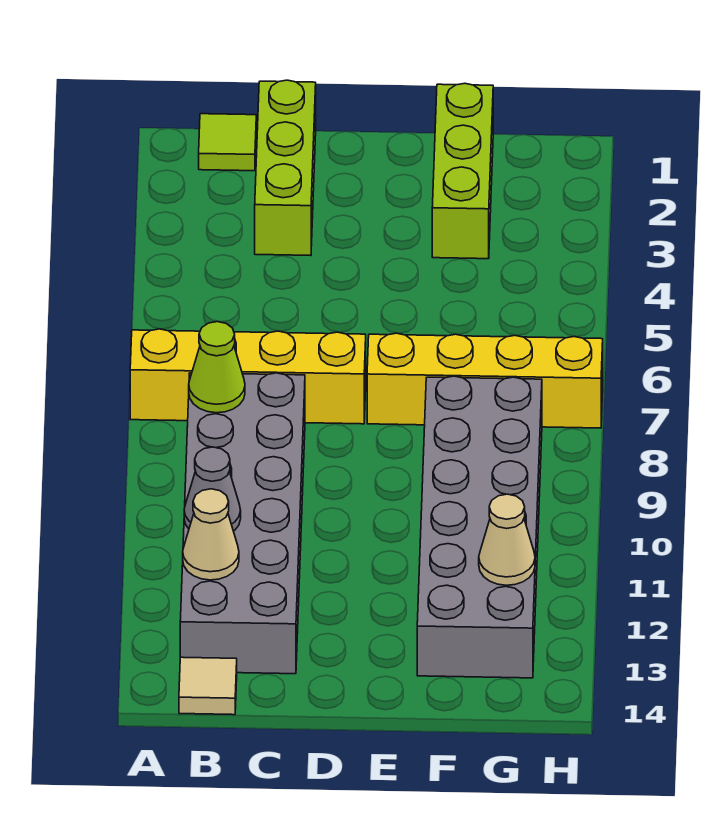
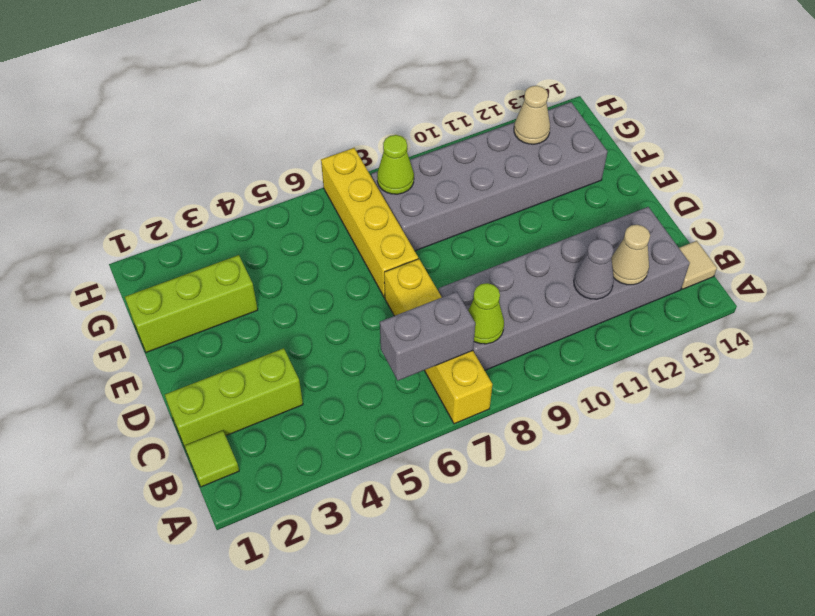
none -> grey 1x2 brick [380,292,475,381]
none -> lime 1x1 cone [377,135,414,194]

